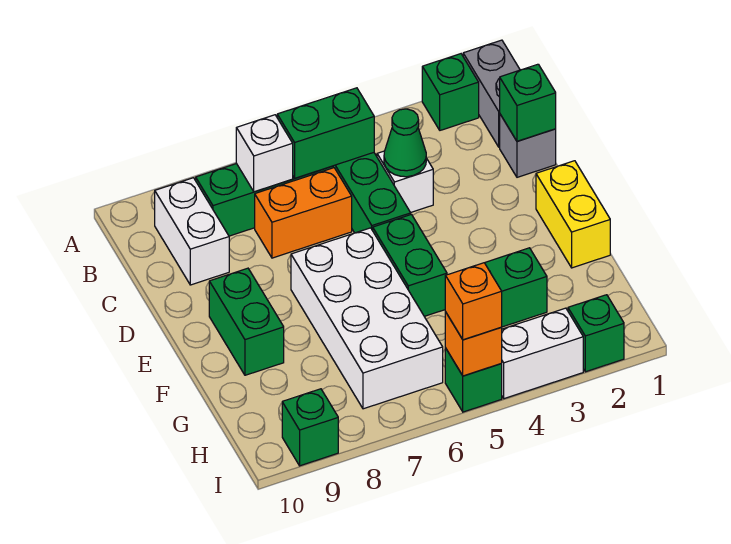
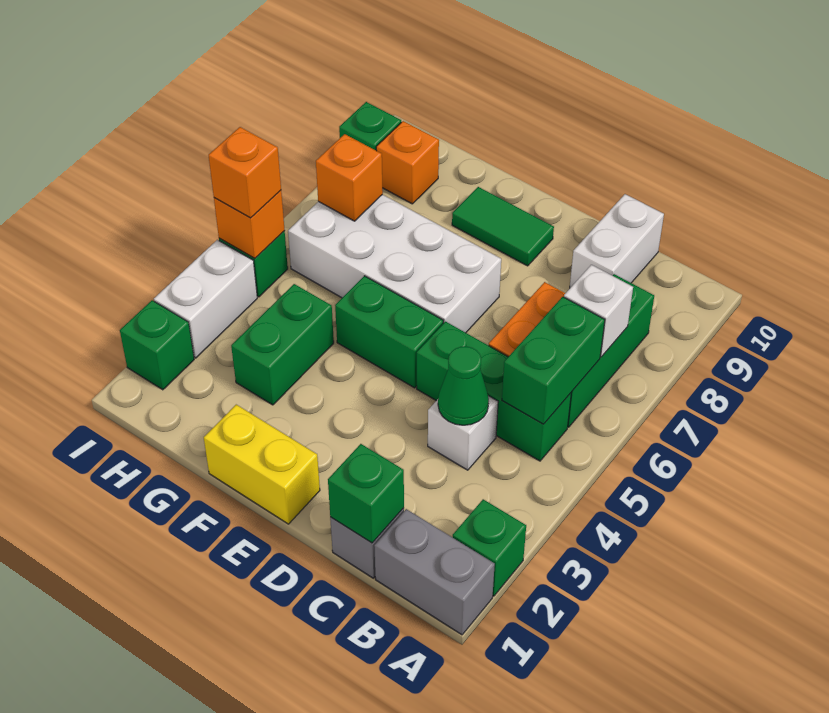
white 1x2 brick [155,178,229,285] -> white 1x2 brick turned to [570,194,664,288]
green 1x2 brick [209,268,284,375] -> green 1x2 tile [452,187,554,266]
none -> orange 1x1 brick [316,134,383,221]
none -> orange 1x1 brick [376,121,439,204]

